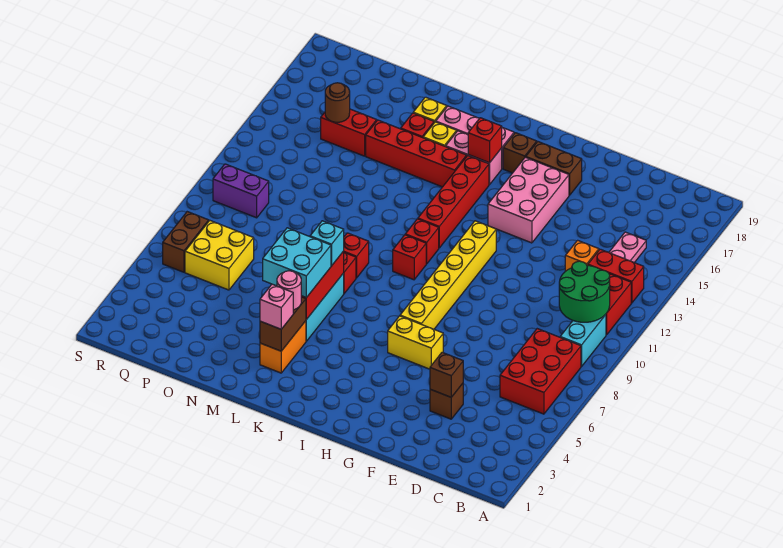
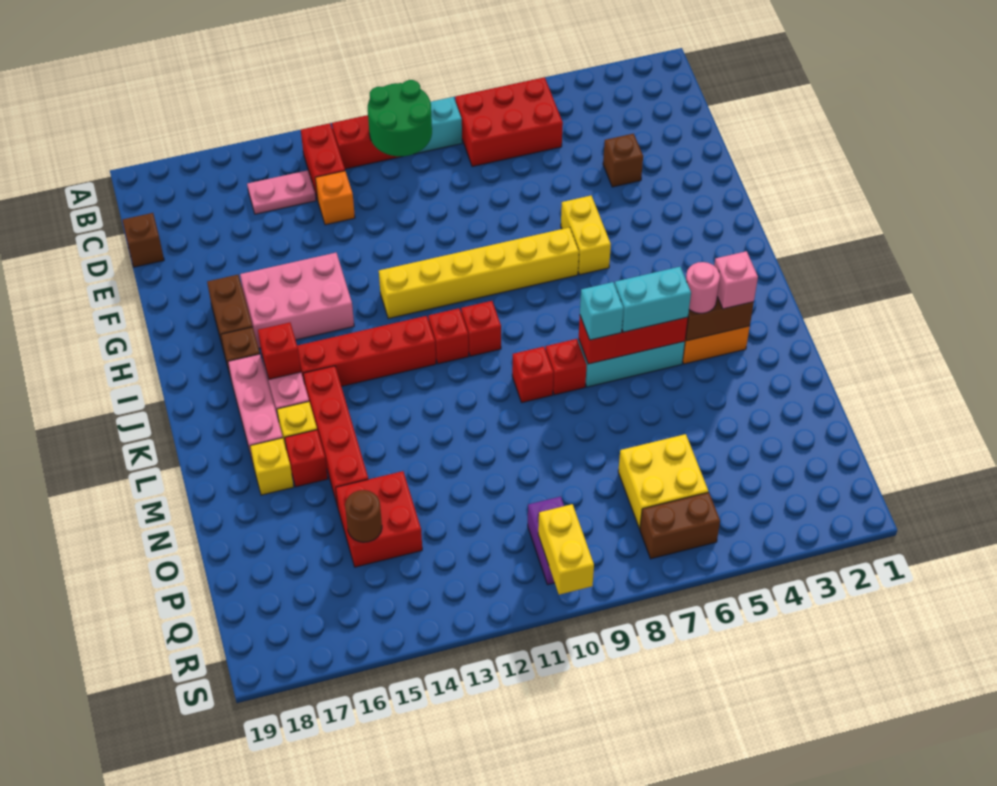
brown 1x1 brick [430,352,463,397] -> brown 1x1 brick moved to [122,213,164,267]
cyan 2x2 brick [263,228,331,298] -> cyan 1x2 brick [615,267,691,332]
red 1x2 brick [321,109,377,156] -> red 2x2 brick [336,471,422,567]
none -> yellow 1x2 brick [538,504,594,595]

